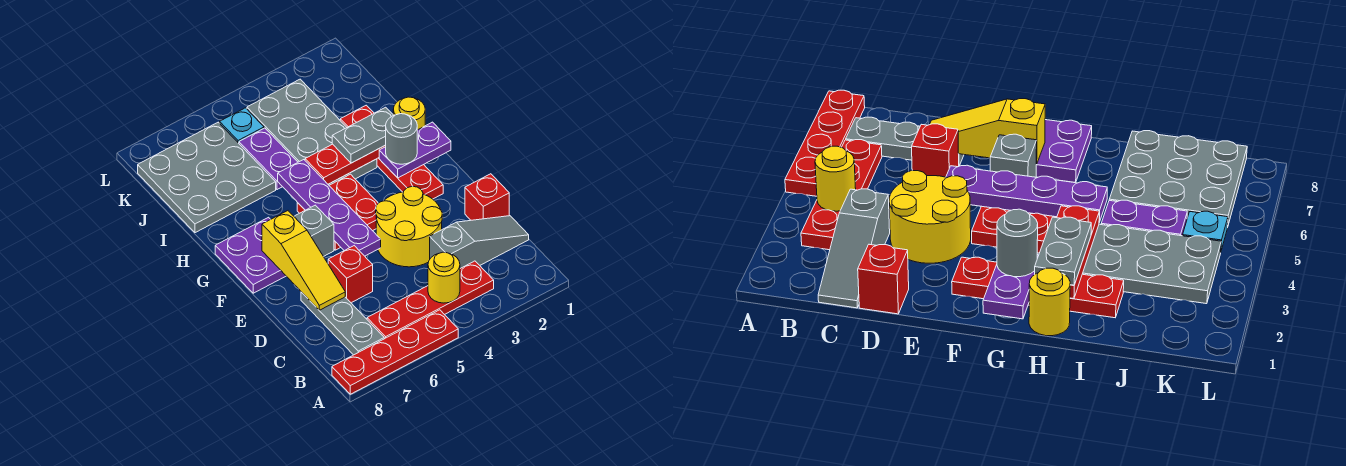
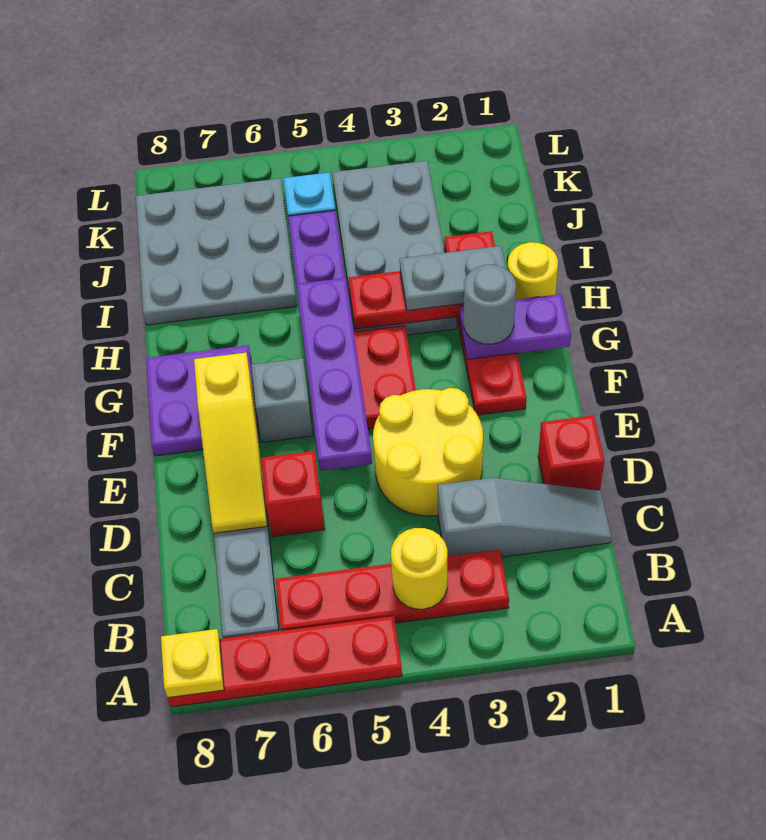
none -> yellow 1x1 plate [161,629,224,698]

